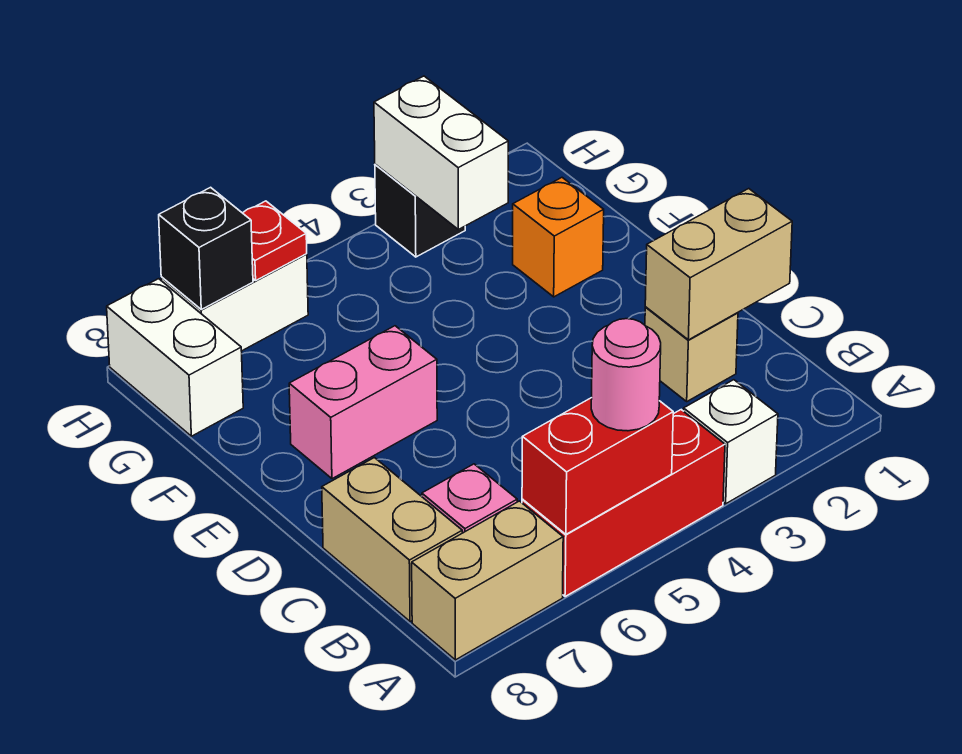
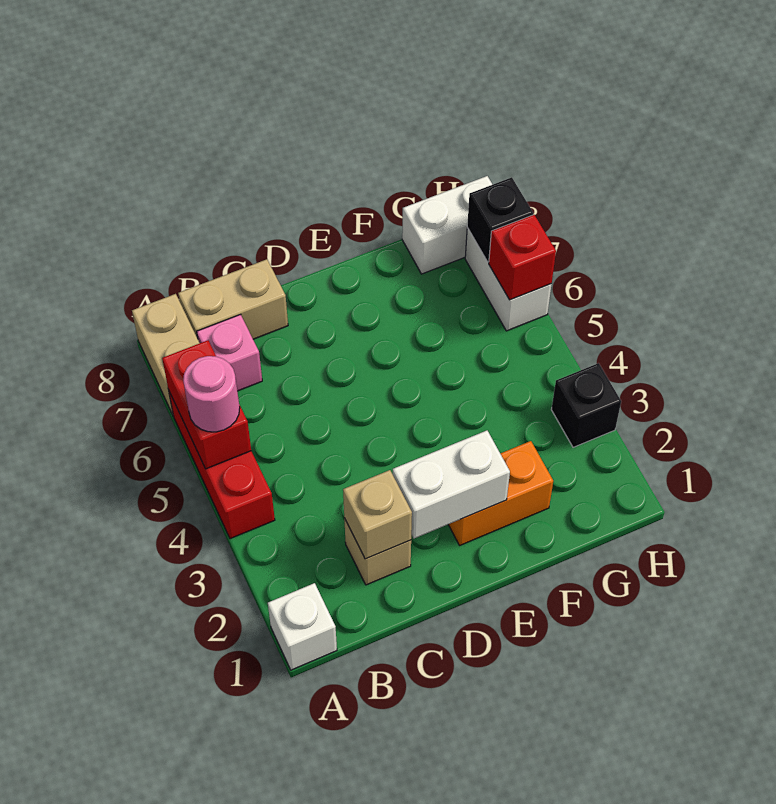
white 1x1 brick [684,380,778,504] -> white 1x1 brick moved to [268,583,337,670]
tan 1x2 brick [645,189,792,340] -> tan 1x1 brick [343,470,412,559]
pink 1x2 brick [289,326,437,479] -> none
orange 1x1 brick [513,178,604,297] -> orange 1x2 brick [448,441,553,545]
white 1x2 brick [374,76,508,229] -> white 1x2 brick moved to [393,431,510,538]
red 1x1 plate [243,201,307,280] -> red 1x1 brick [489,215,556,300]

